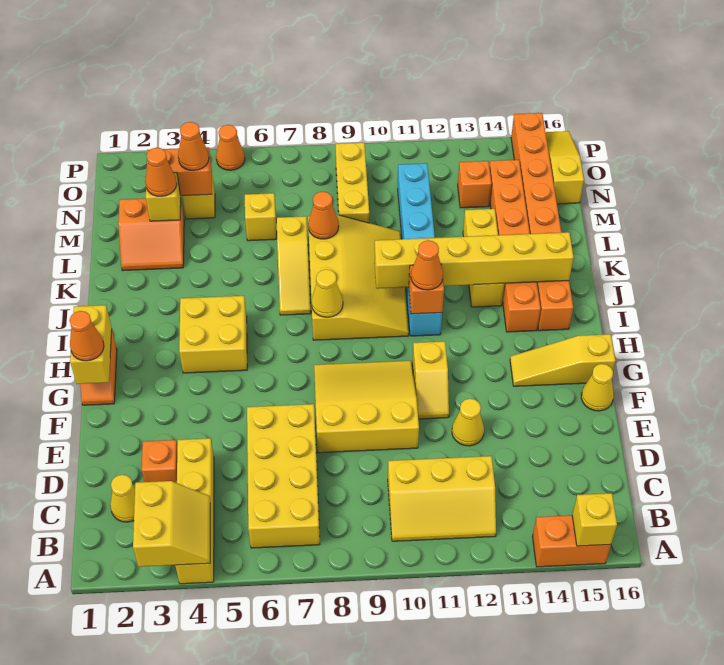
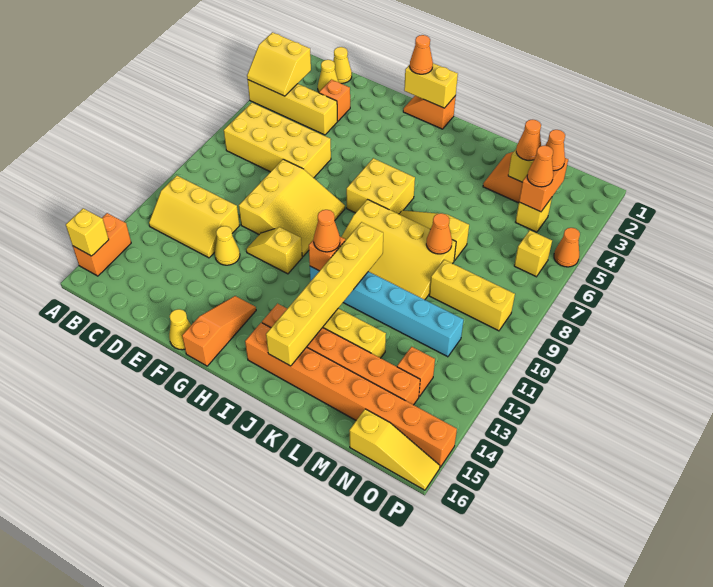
yellow 2x3 slope [388,456,496,541] -> yellow 2x3 slope turned to [149,176,240,258]
yellow 1x3 slope [510,334,615,386] -> orange 1x3 slope [182,296,256,366]
yellow 2x2 brick [179,296,247,373] -> yellow 2x2 brick moved to [346,158,415,214]
yellow 1x1 cone [311,269,343,317] -> yellow 1x1 cone moved to [333,47,352,83]
yellow 1x1 brick [245,193,277,241] -> yellow 1x1 brick moved to [514,230,552,277]
none -> orange 1x1 cone [545,130,565,171]

